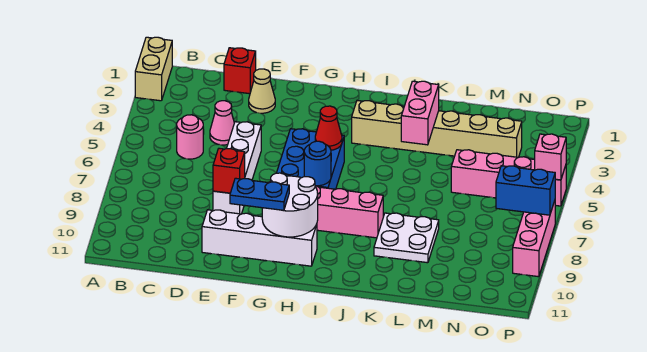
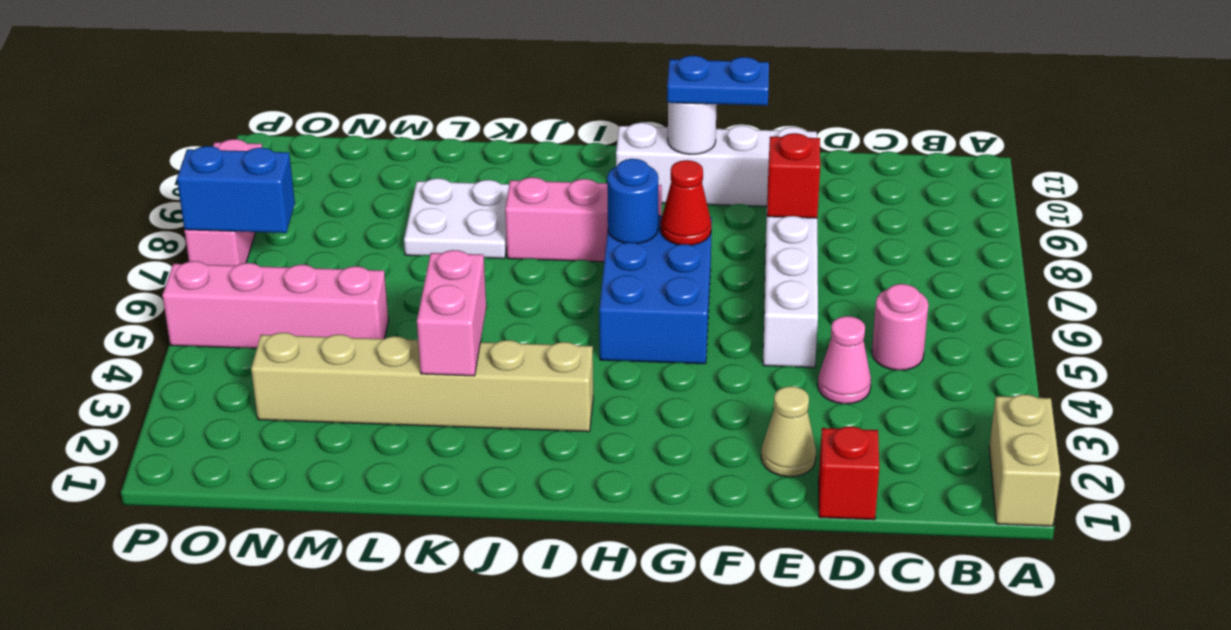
white 2x2 round brick [262,173,318,237] -> white 1x1 round brick [668,103,717,154]
red 1x1 cone [315,106,342,150] -> red 1x1 cone moved to [661,160,711,245]
pink 1x1 brick [535,134,566,180] -> none

